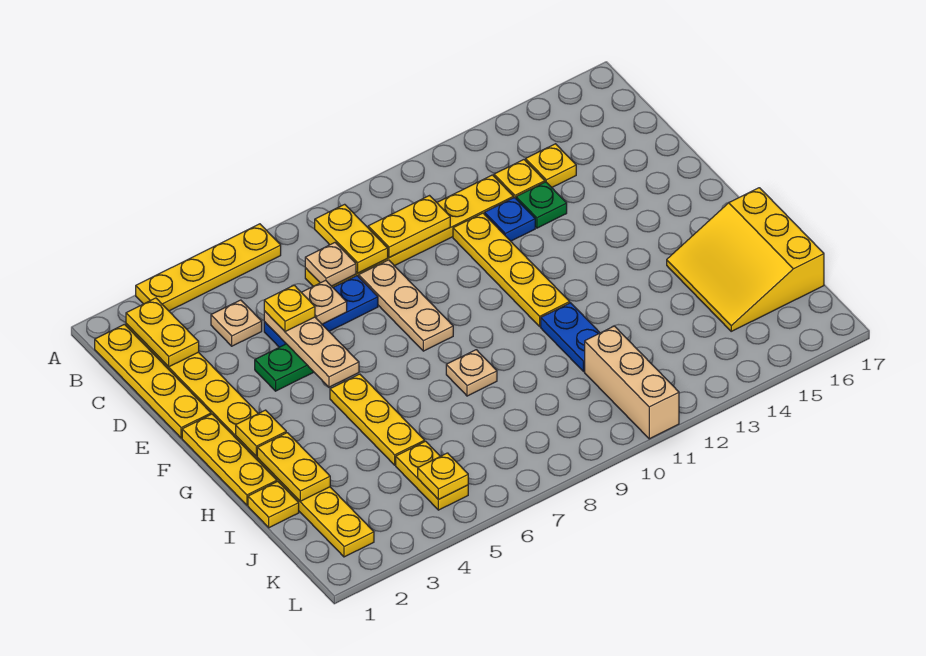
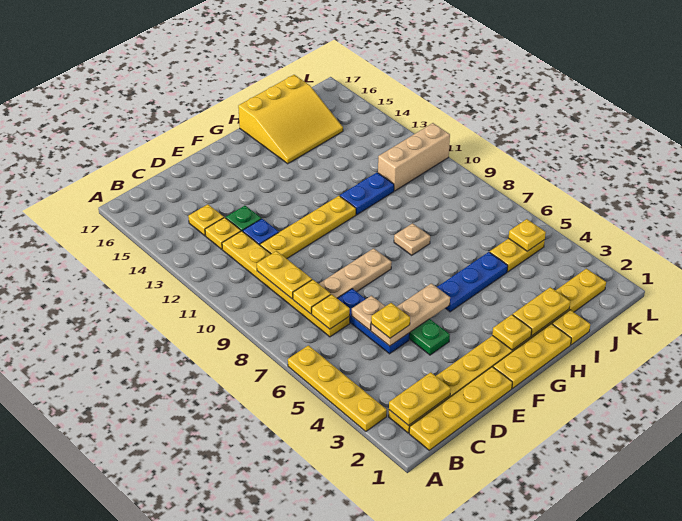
yellow 1x2 plate [315,204,388,273] -> yellow 1x1 plate [293,280,331,314]
tan 1x1 plate [211,300,262,346] -> none
tan 1x1 plate [305,243,356,286] -> yellow 1x1 plate [312,294,350,329]
yellow 1x3 plate [330,374,425,465] -> blue 1x3 plate [437,252,508,312]

